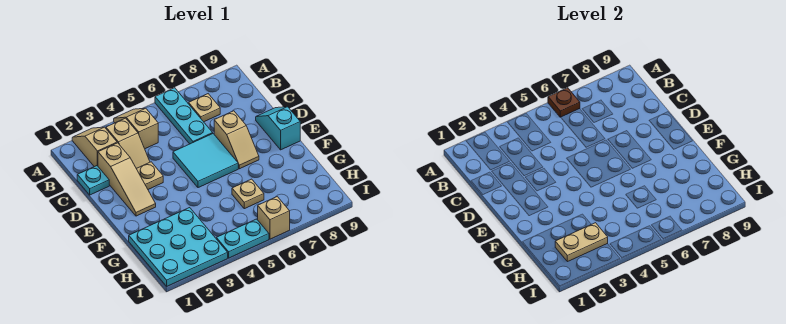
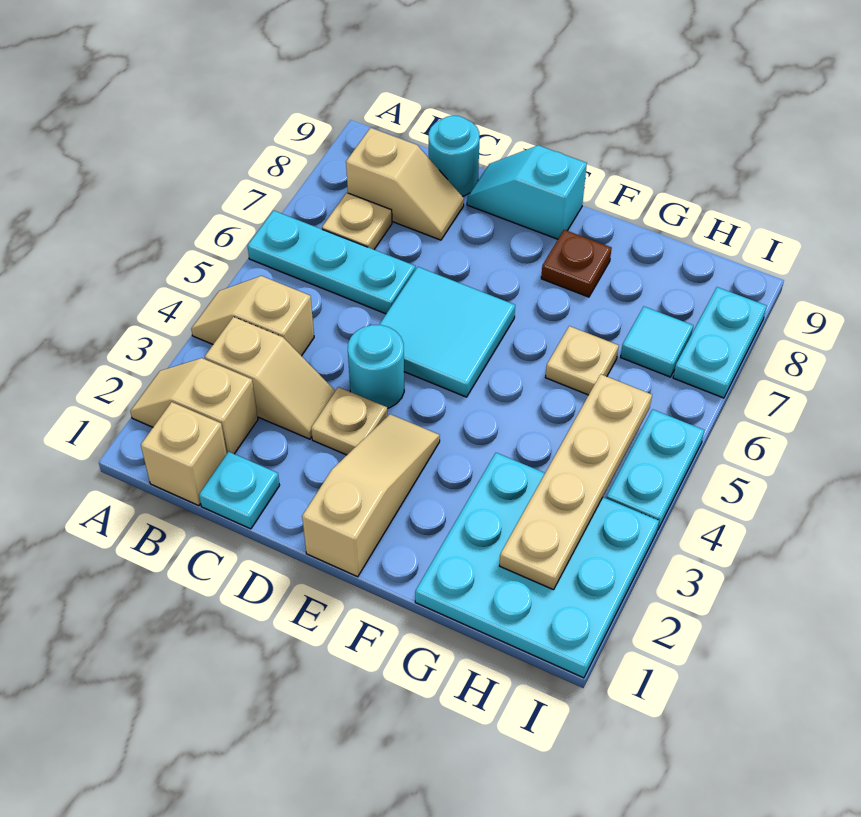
brown 1x1 plate [548,88,580,117] -> brown 1x1 plate moved to [541,230,612,297]
tan 1x3 slope [98,143,156,216] -> tan 1x3 slope turned to [302,414,440,577]
none -> cyan 1x1 round brick [429,116,480,196]
none -> cyan 1x1 round brick [348,325,404,408]
tan 1x2 slope [214,111,259,169] -> tan 1x2 slope moved to [346,128,464,240]
tan 1x2 plate [555,223,608,262] -> tan 1x4 plate [499,374,652,590]
none -> cyan 1x1 tile [621,307,693,377]
tan 1x1 brick [258,197,290,239] -> tan 1x1 brick moved to [141,402,227,506]
none -> cyan 1x2 plate [673,287,767,398]

